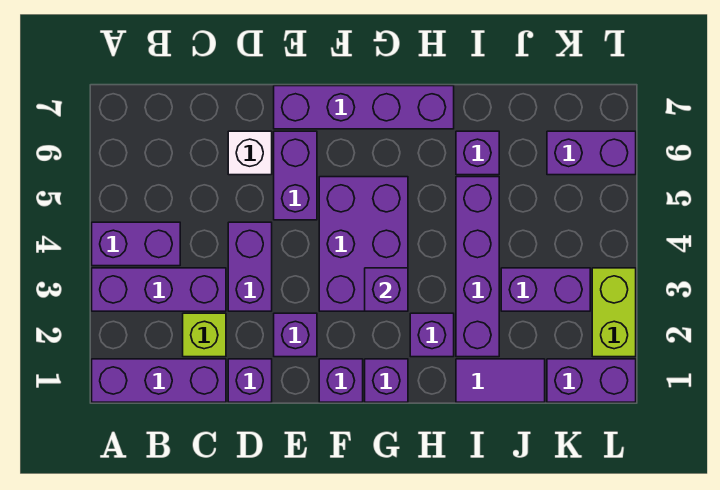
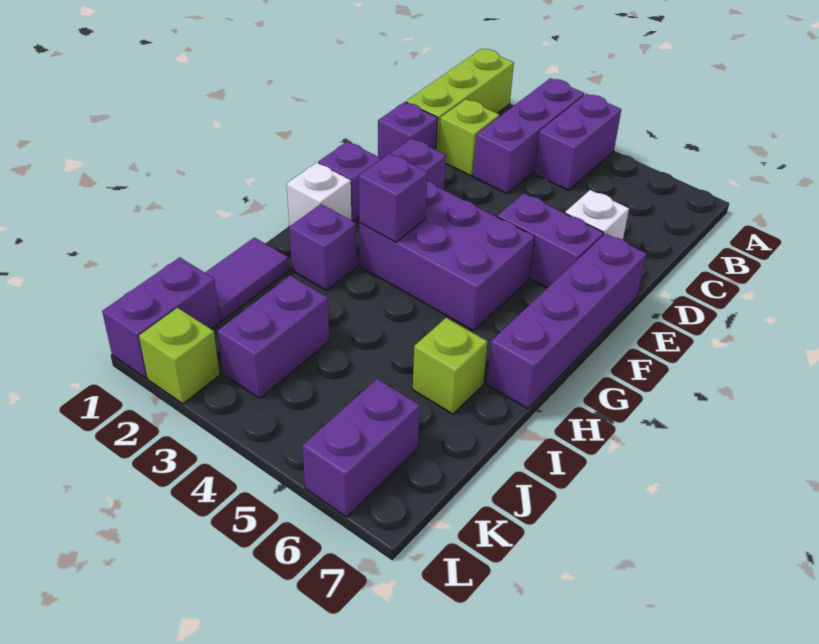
purple 1x3 brick [92,359,226,402] -> lime 1x3 brick [406,49,514,151]
purple 1x2 brick [228,222,272,311] -> none
purple 1x1 brick [365,359,408,402] -> white 1x1 brick [287,163,351,227]
purple 1x4 brick [456,177,499,357] -> none
purple 1x1 brick [456,131,499,175] -> lime 1x1 brick [413,318,488,414]
lime 1x2 brick [592,268,636,357] -> lime 1x1 brick [139,308,220,404]

